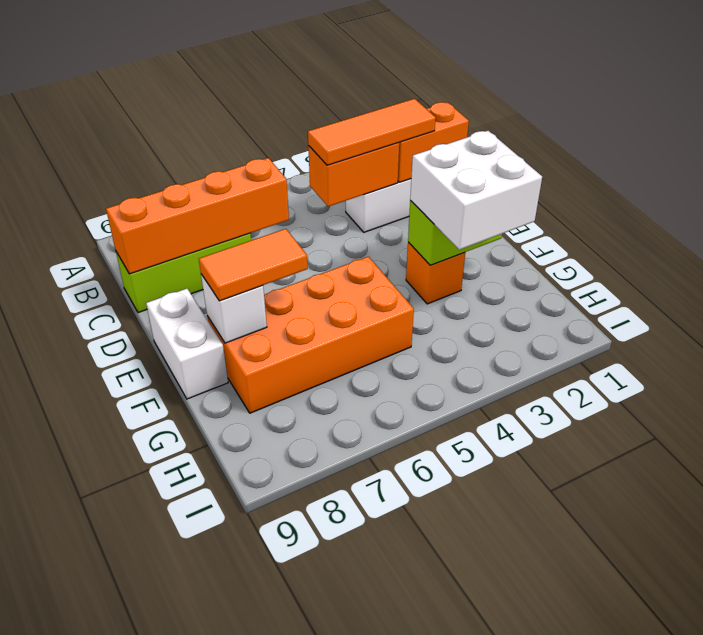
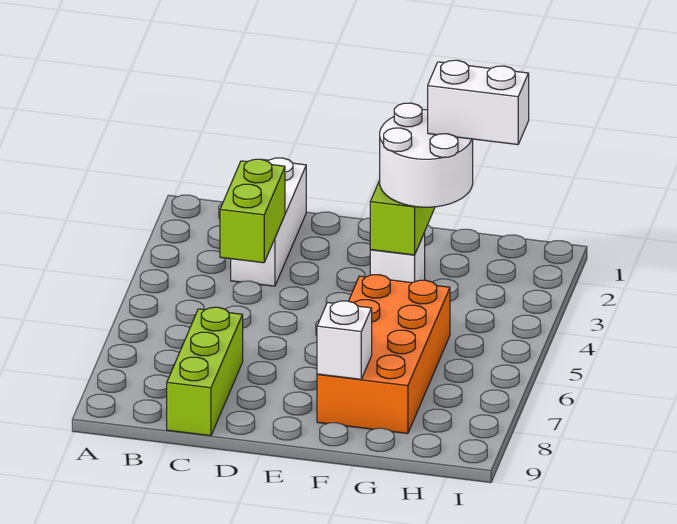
orange 1x2 brick [398,102,469,182] -> none
orange 1x3 tile [308,99,436,165] -> none
orange 1x2 brick [308,143,399,207] -> lime 1x2 brick [220,159,285,263]
orange 1x4 brick [106,158,289,274] -> none
white 1x2 brick [146,289,228,399] -> white 1x2 brick moved to [428,60,529,145]
white 2x2 brick [410,131,542,250] -> white 2x2 round brick [380,103,473,207]
orange 1x1 brick [406,242,465,304] -> white 1x1 brick [370,233,425,283]
orange 1x2 tile [199,229,307,301] -> none

